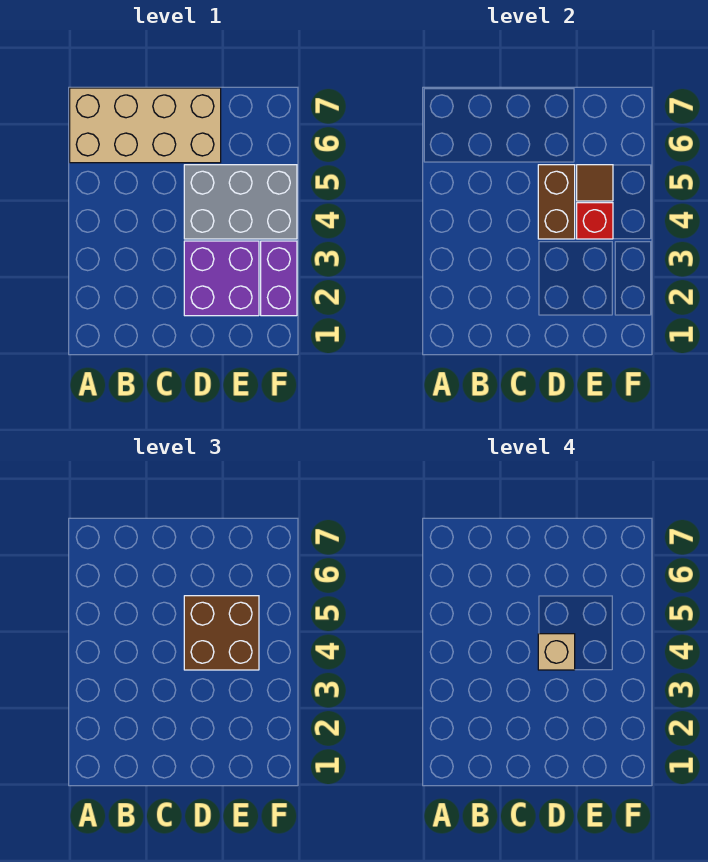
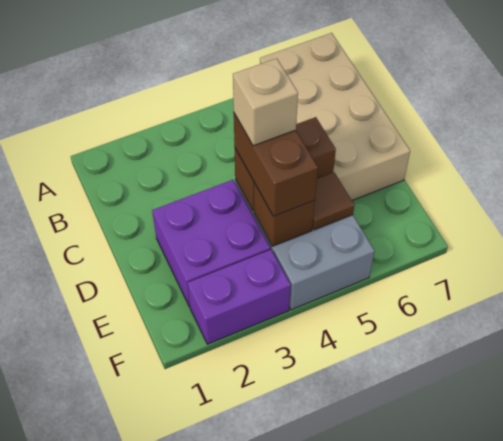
brown 2x2 brick [184,596,259,670] -> brown 1x2 brick [234,113,318,216]
red 1x1 brick [577,203,613,239] -> brown 1x1 brick [254,183,315,246]

